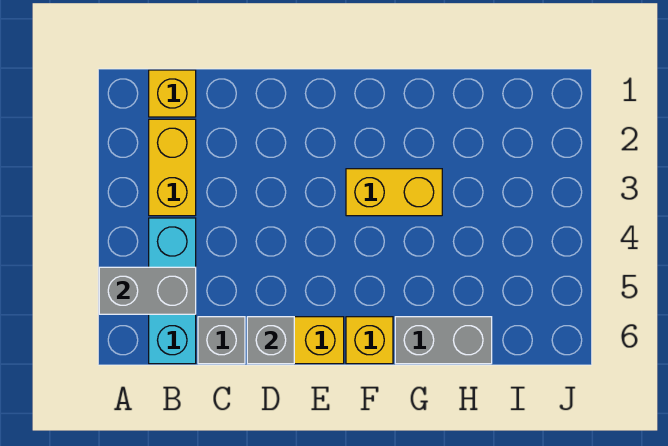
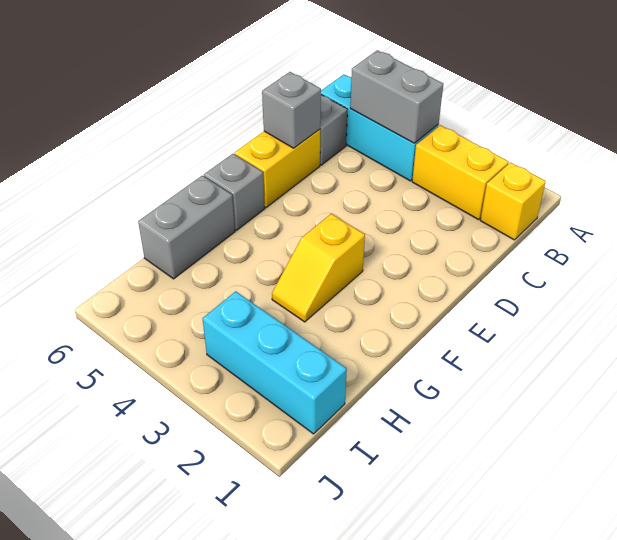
grey 1x2 brick [99,267,196,314] -> grey 1x2 brick turned to [350,50,443,143]
yellow 1x2 brick [346,169,442,216] -> yellow 1x2 slope [272,214,365,322]
yellow 1x1 brick [346,317,393,364] -> grey 1x1 brick [204,154,264,230]
none -> cyan 1x3 brick [203,291,347,434]

